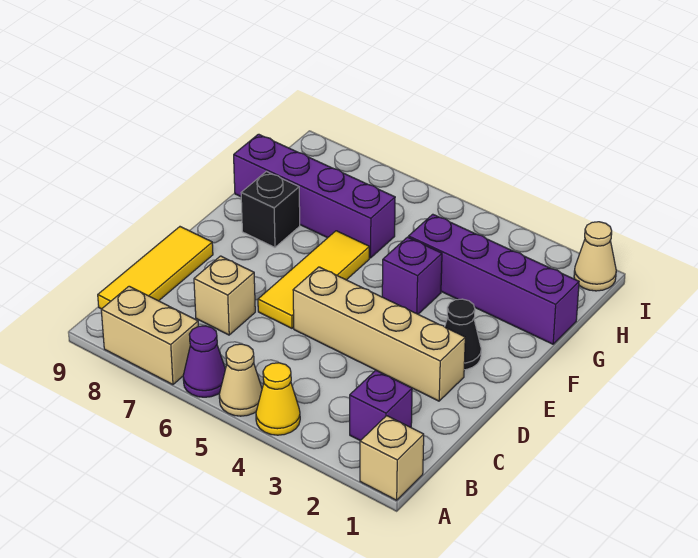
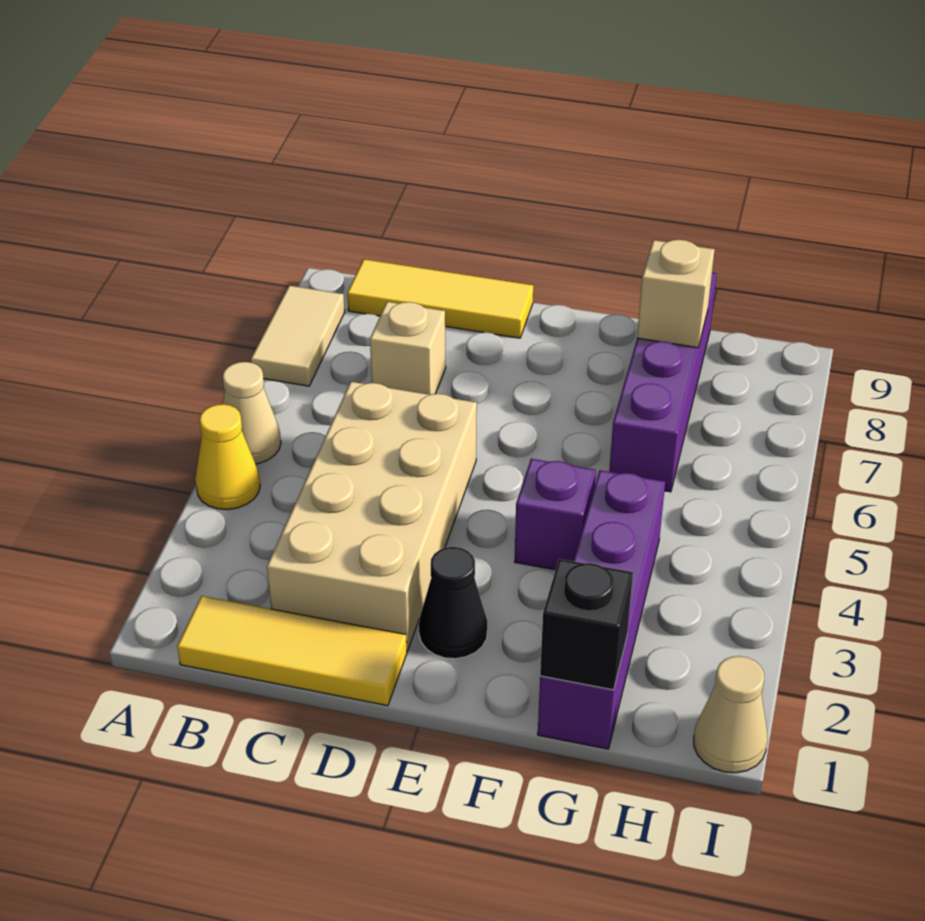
tan 1x1 brick [360,416,424,500] -> tan 1x1 brick moved to [637,240,715,348]
purple 1x1 cone [183,326,225,397] -> none
tan 1x2 brick [101,286,198,385] -> tan 1x2 tile [251,286,345,386]
purple 1x1 brick [350,370,412,441] -> none
tan 1x4 brick [293,267,465,401] -> tan 2x4 brick [267,382,477,651]
yellow 1x3 tile [258,231,369,328] -> yellow 1x3 tile moved to [177,596,407,706]
black 1x1 brick [241,172,300,247] -> black 1x1 brick moved to [540,559,633,690]

